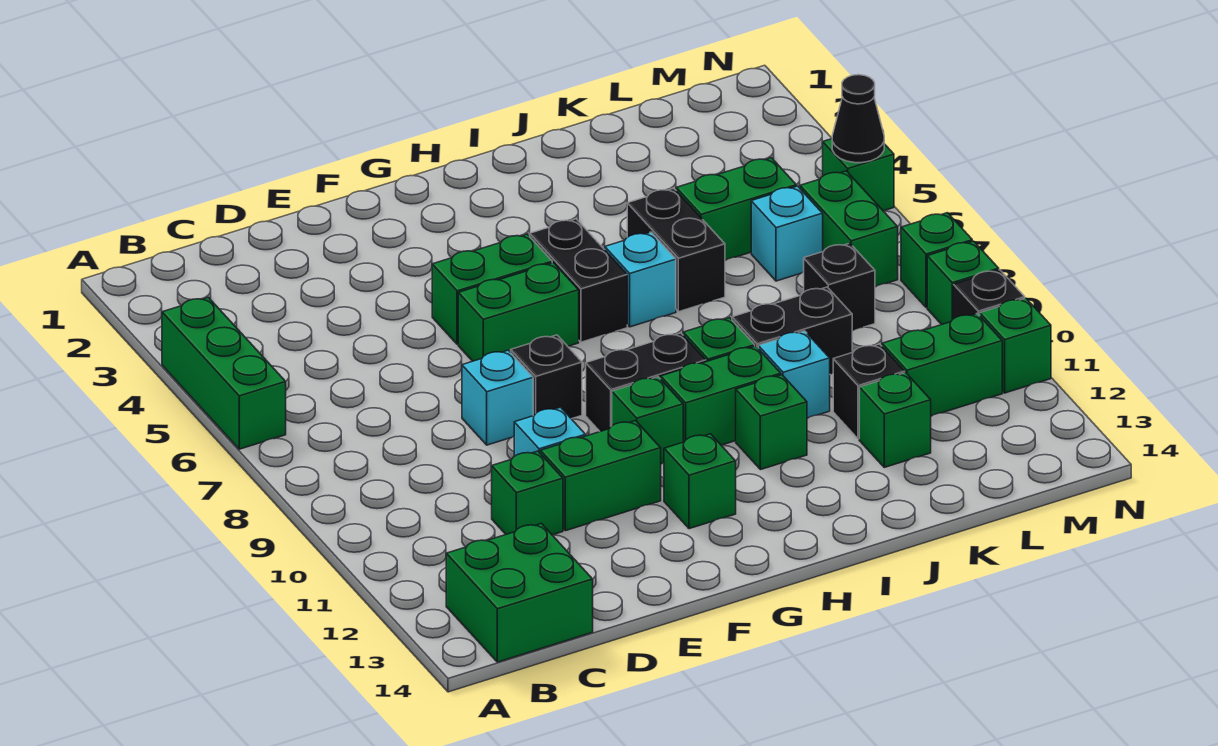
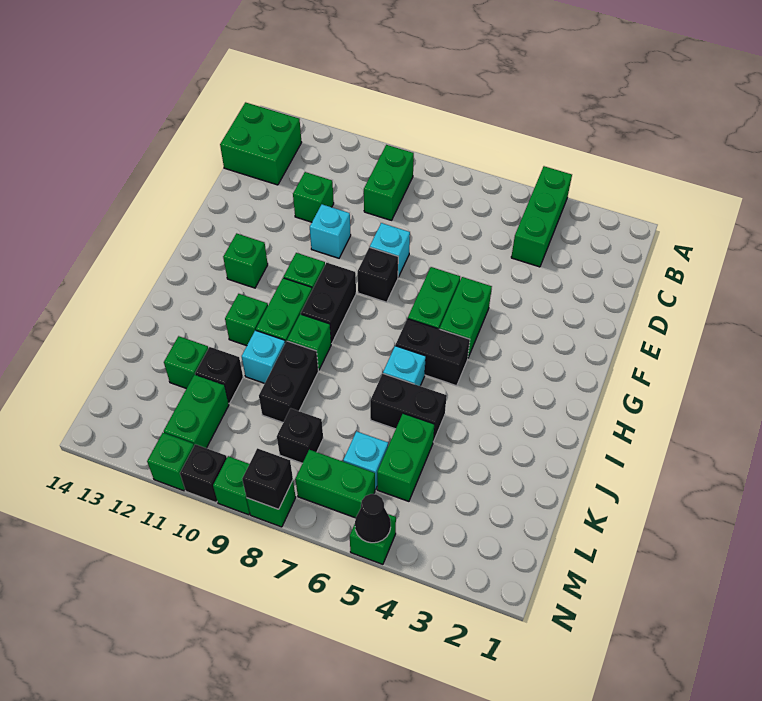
green 1x3 brick [162,297,286,449] -> green 1x3 brick turned to [511,166,572,267]
green 1x2 brick [540,421,661,531] -> green 1x2 brick moved to [364,145,414,220]
none -> black 1x1 brick [242,448,293,509]

